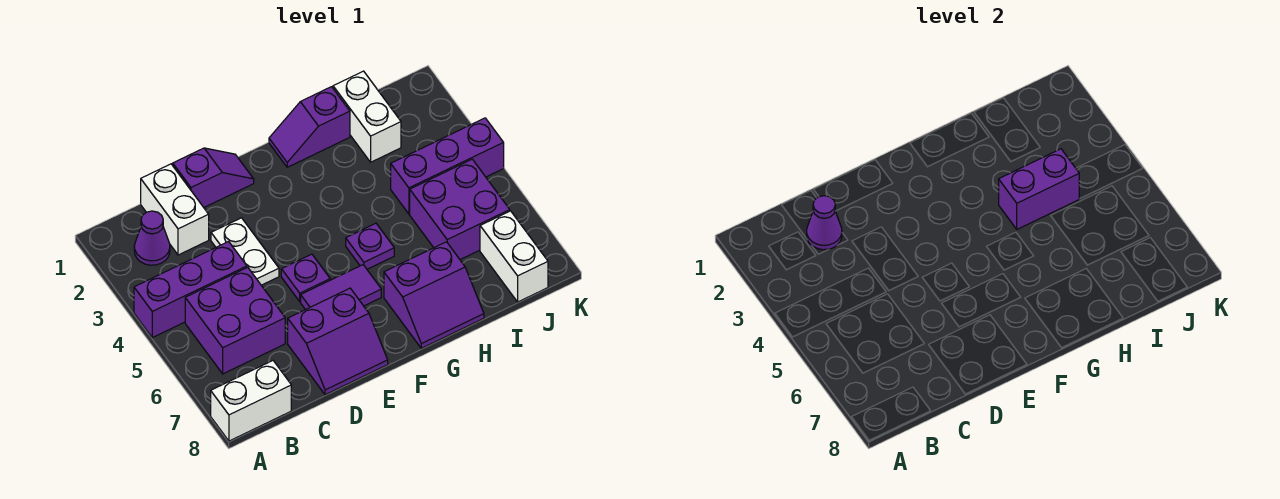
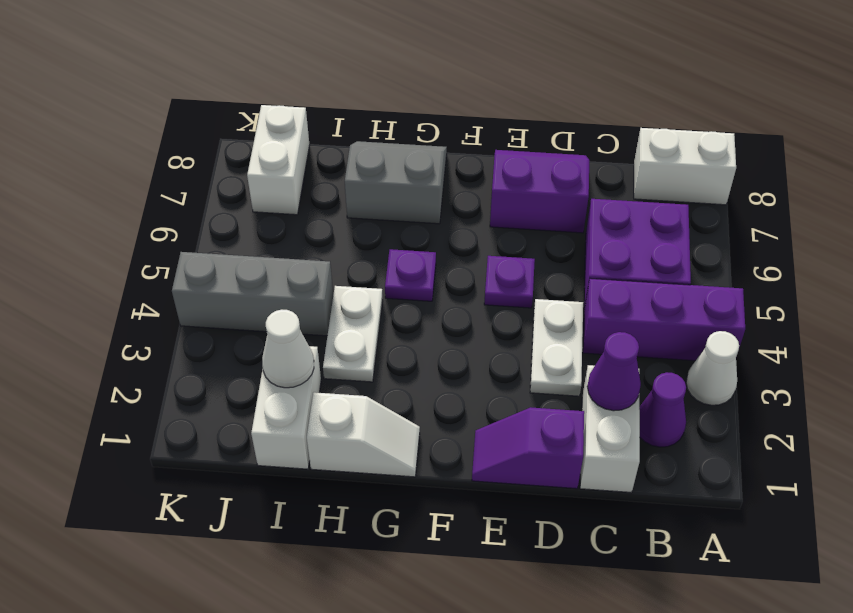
none -> white 1x1 cone [686,331,739,405]
purple 1x2 tile [301,265,381,310] -> none
purple 1x2 slope [269,87,350,167] -> white 1x2 slope [307,392,420,477]
purple 2x2 slope [384,242,484,348] -> grey 2x2 slope [345,141,447,224]
none -> white 1x2 plate [323,286,383,382]
purple 1x2 brick [999,149,1079,229] -> none
none -> white 1x1 cone [262,310,314,388]
purple 1x3 brick [391,118,504,214] -> grey 1x3 brick [172,252,333,336]
purple 2x2 brick [410,159,510,260] -> none

